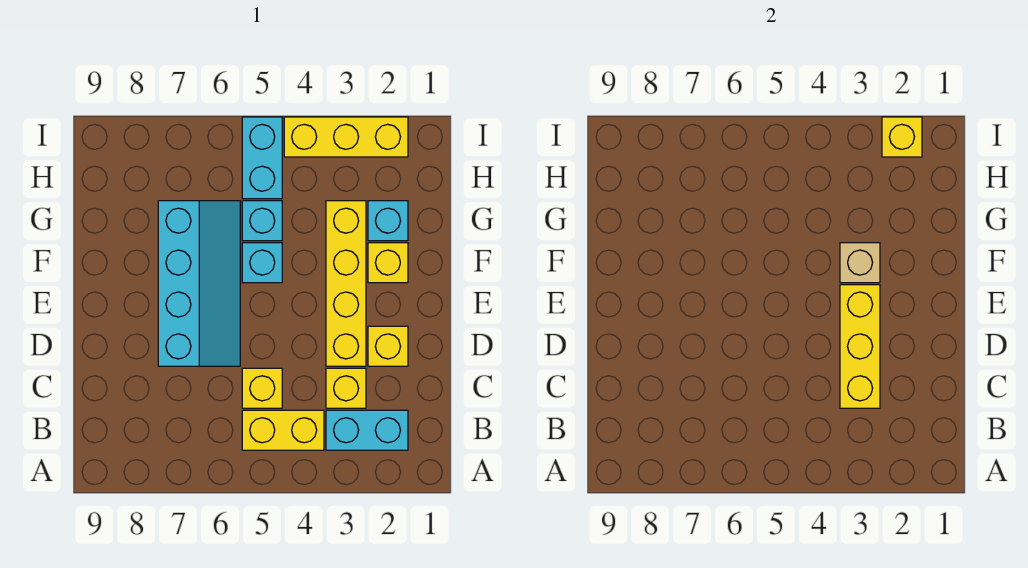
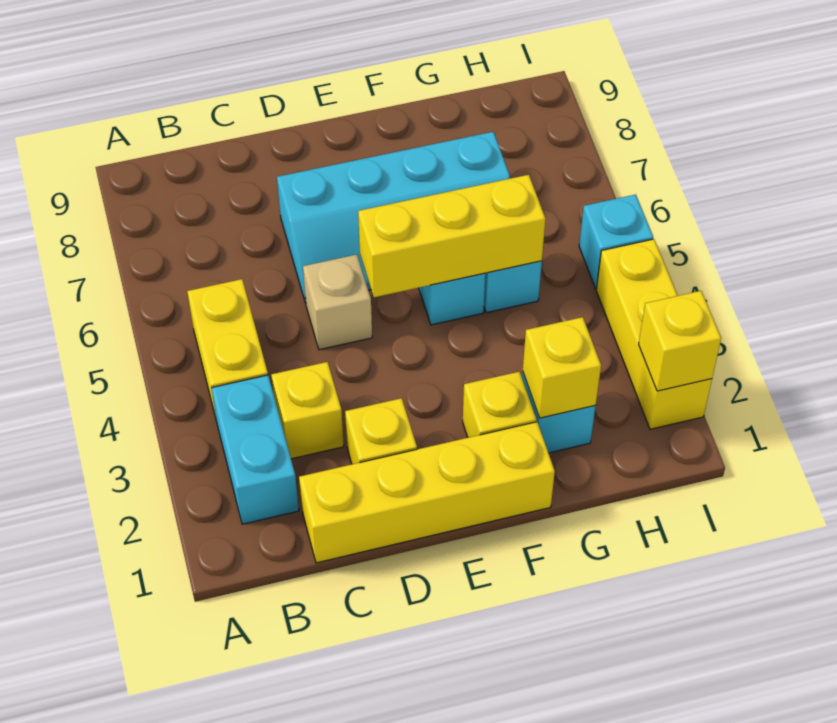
yellow 1x3 brick [840,285,880,408] -> yellow 1x3 brick moved to [358,175,546,297]
yellow 1x1 brick [242,368,282,408] -> yellow 1x1 brick moved to [523,317,601,418]
yellow 1x4 brick [326,201,366,366] -> yellow 1x4 brick moved to [299,422,555,563]
tan 1x1 brick [840,243,880,283] -> tan 1x1 brick moved to [303,255,372,350]
cyan 1x2 brick [242,117,282,199] -> cyan 1x1 brick [579,195,653,288]

